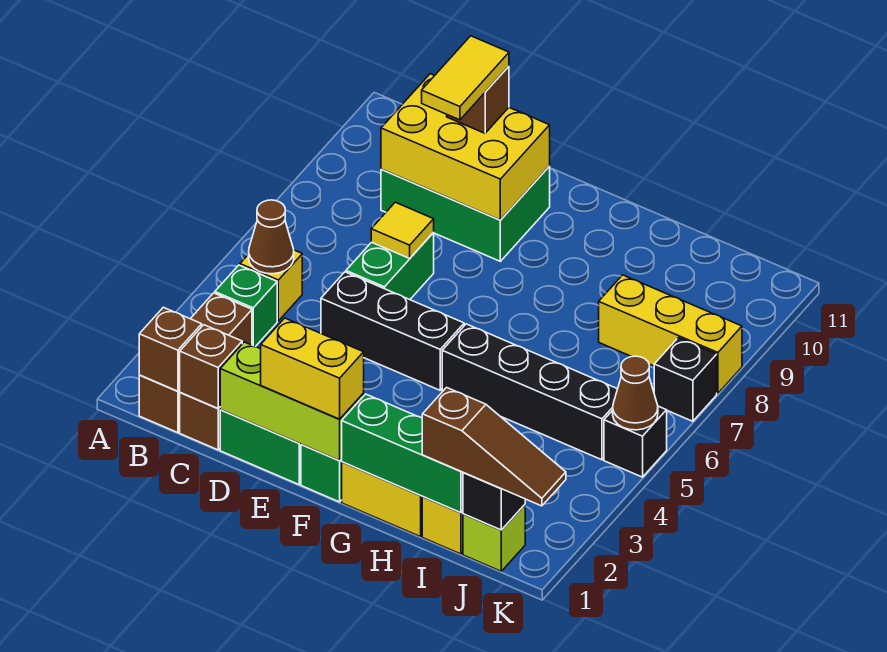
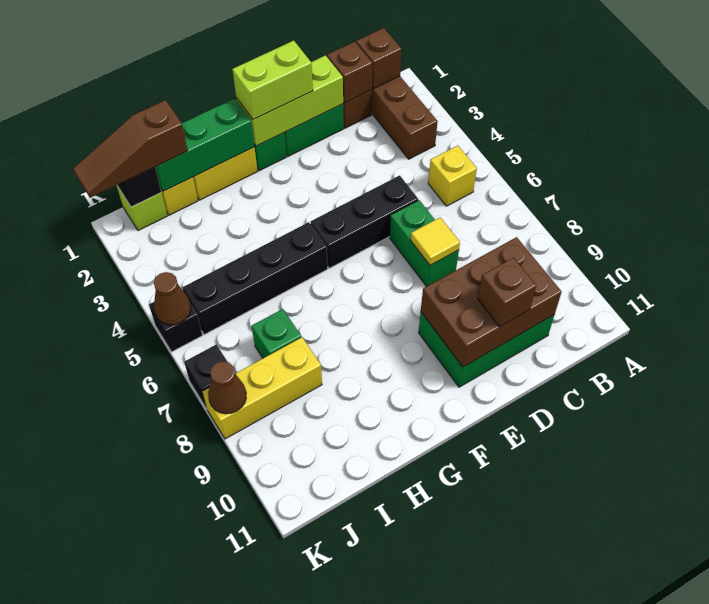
green 1x1 brick [215,265,277,347] -> green 1x1 brick moved to [252,309,301,358]
brown 1x1 cone [249,200,294,274] -> brown 1x1 cone moved to [208,361,246,414]
yellow 2x3 brick [381,74,550,220] -> brown 2x3 brick [421,237,562,367]
yellow 1x2 tile [422,36,509,120] -> none
yellow 1x2 brick [261,318,364,419] -> lime 1x2 brick [232,40,313,120]

